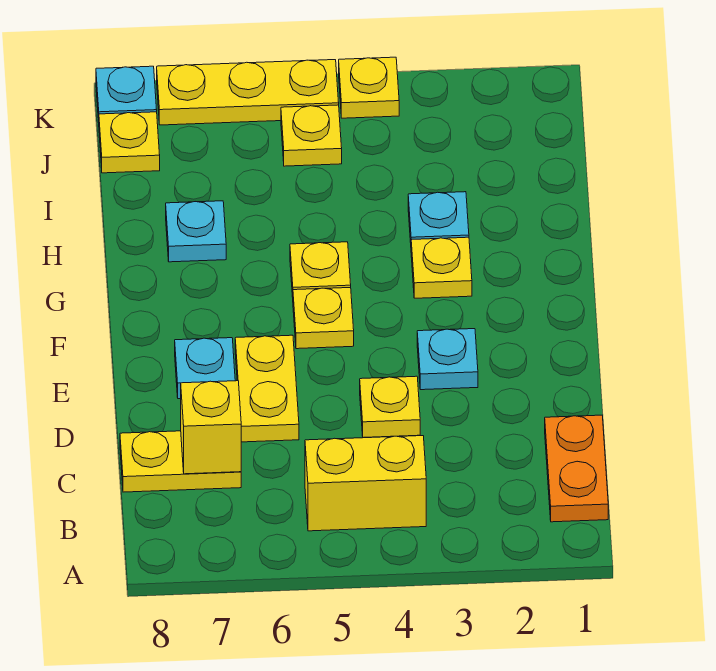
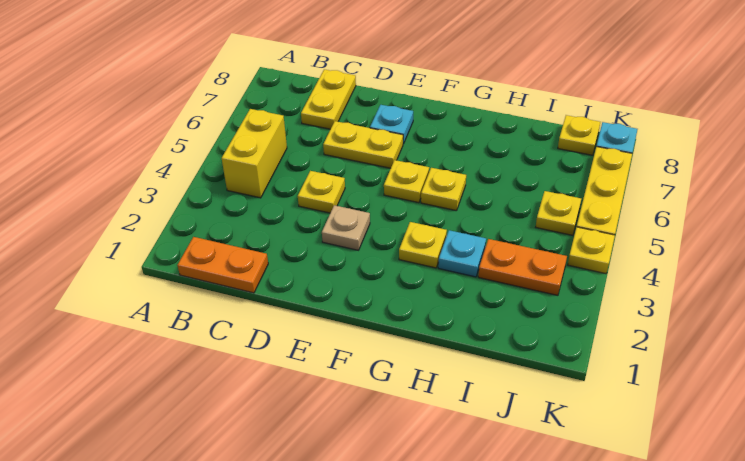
yellow 1x1 brick [181,381,241,474] -> none
cyan 1x1 plate [417,329,478,390] -> tan 1x1 plate [322,205,370,250]
cyan 1x1 plate [166,201,226,262] -> none
none -> orange 1x2 plate [478,239,567,295]

